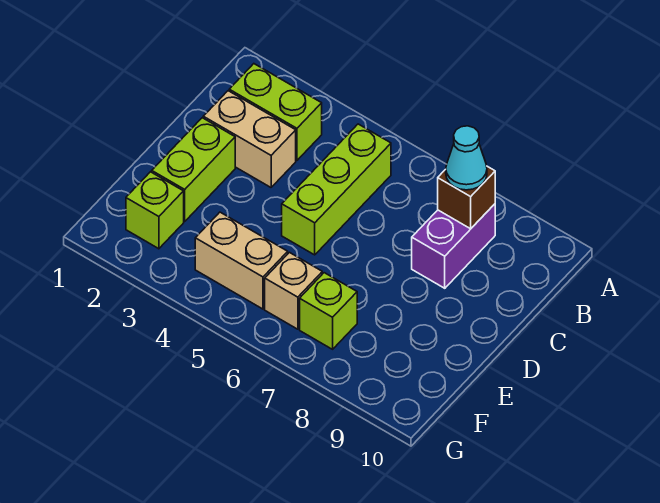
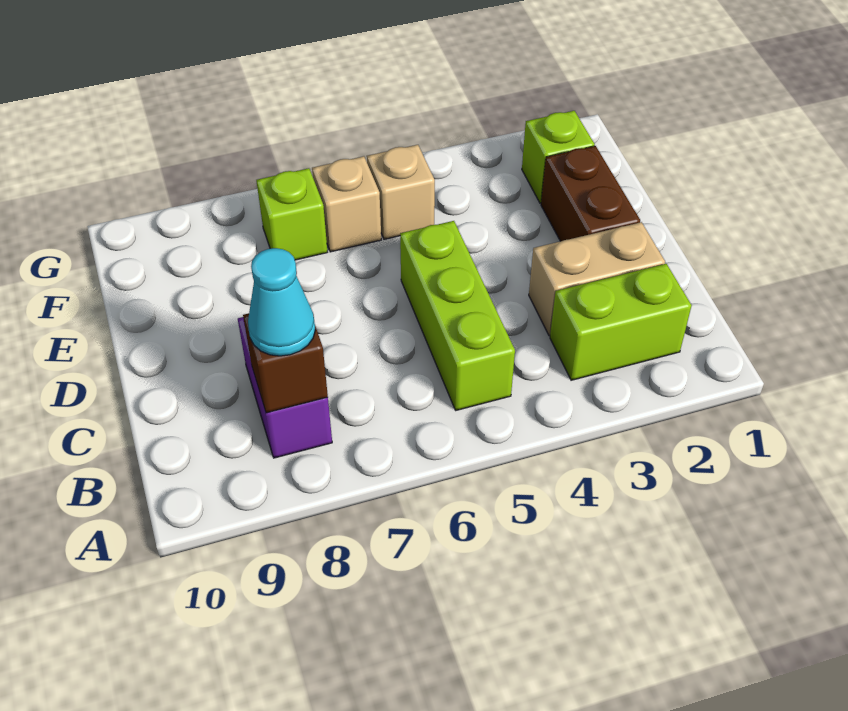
lime 1x2 brick [152,118,235,221] -> brown 1x2 brick [541,146,640,241]
tan 1x2 brick [195,212,288,309] -> tan 1x1 brick [367,145,435,239]

